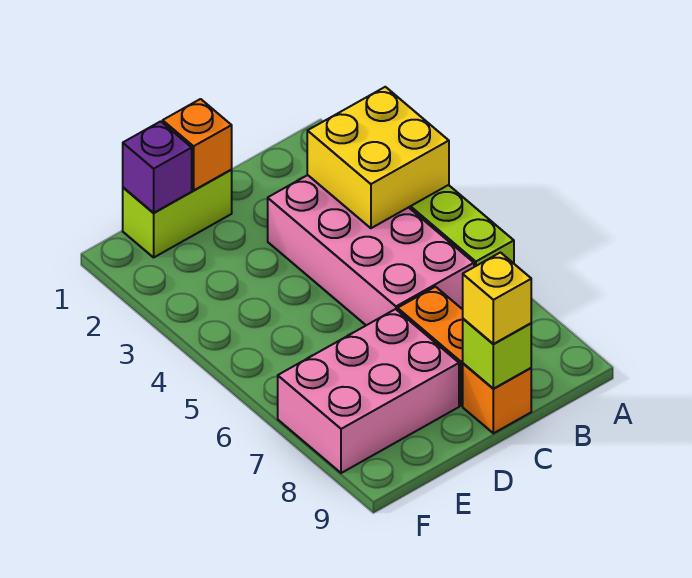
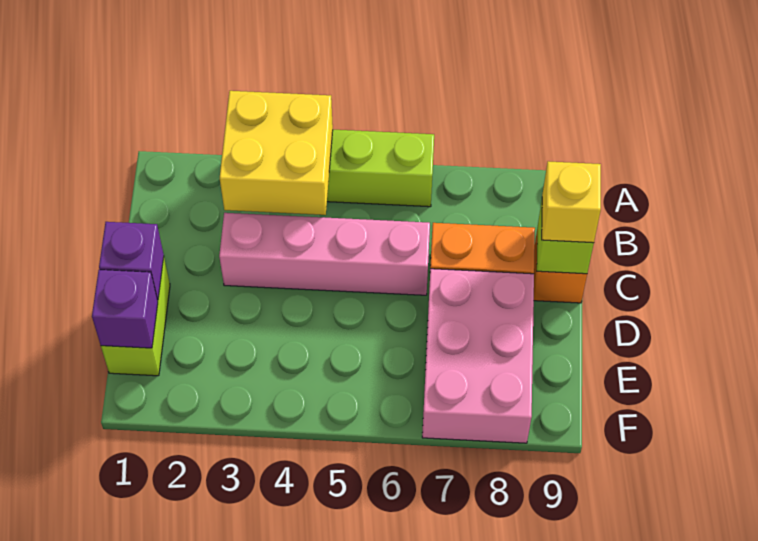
pink 2x4 brick [268,175,474,325] -> pink 1x4 brick [219,213,430,295]
orange 1x1 brick [163,99,232,190] -> purple 1x1 brick [99,222,164,300]

